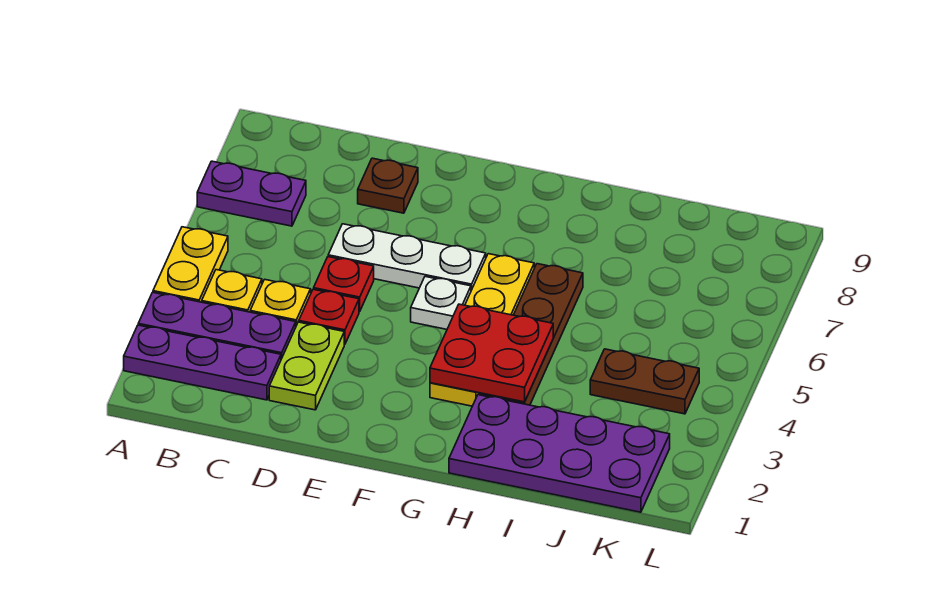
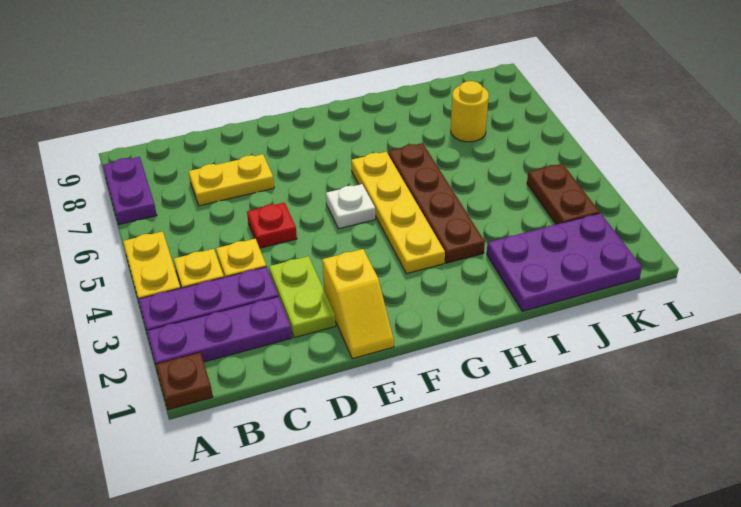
purple 1x2 plate [197,161,306,226] -> purple 1x2 plate turned to [103,157,157,225]
none -> yellow 1x2 plate [189,154,274,206]
red 1x1 plate [299,289,359,344] -> none
white 1x3 plate [328,224,486,290] -> none
brown 1x1 plate [358,158,418,213] -> brown 1x1 plate moved to [156,353,213,410]
none -> yellow 1x2 slope [322,249,394,359]
red 2x2 plate [430,304,553,402] -> none
purple 2x4 plate [449,395,670,512] -> purple 2x3 plate [487,213,642,311]
brown 1x2 plate [590,349,699,414] -> brown 1x2 plate turned to [527,164,600,224]
none -> yellow 1x1 round brick [451,81,489,142]

